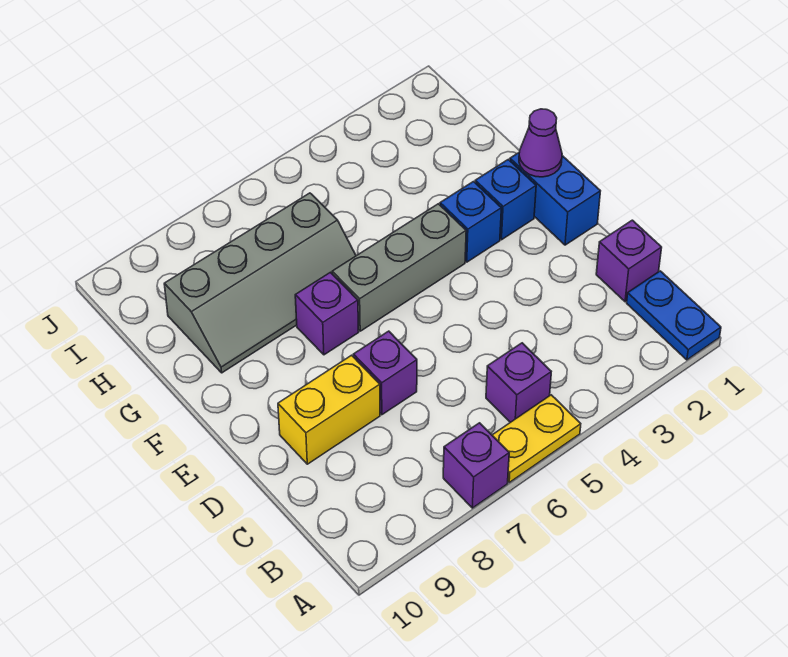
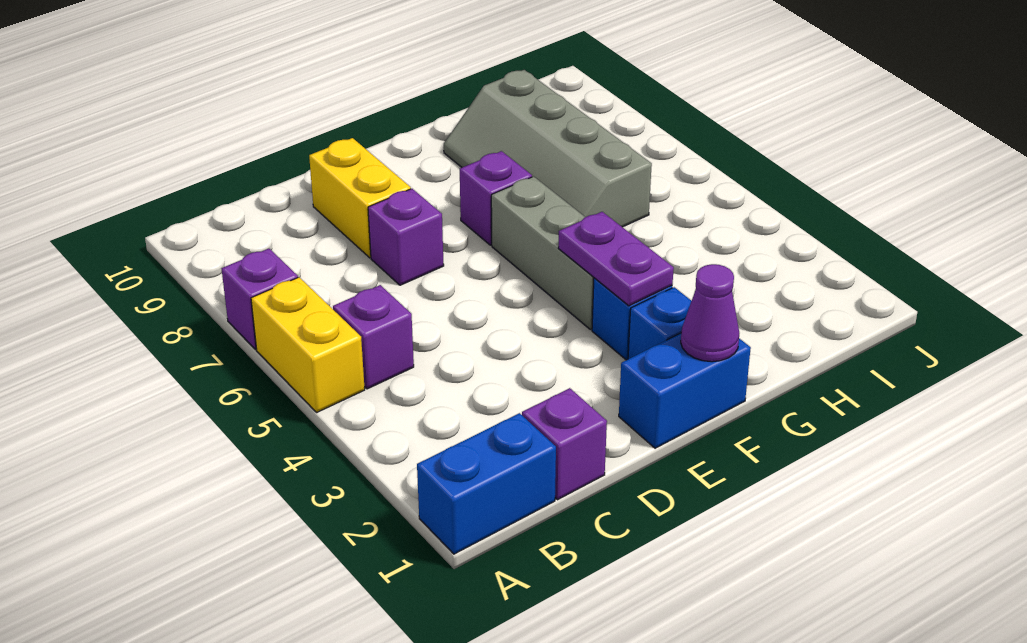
blue 1x2 plate [627,271,721,360] -> blue 1x2 brick [417,413,556,554]
yellow 1x2 plate [492,395,581,482] -> yellow 1x2 brick [251,277,365,412]
none -> purple 1x2 plate [558,212,674,306]

